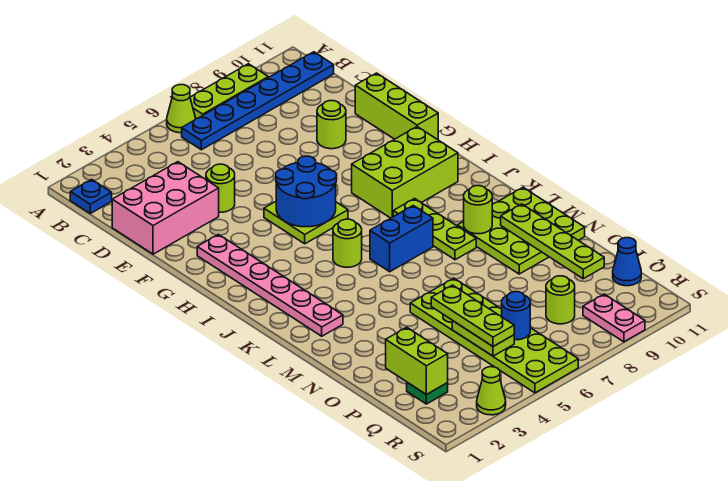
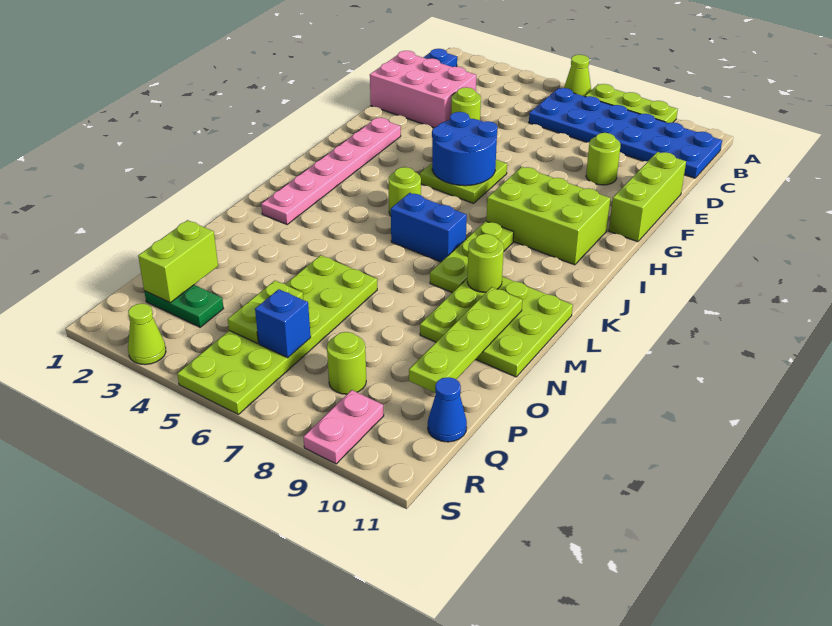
blue 1x6 plate [182,52,334,150] -> blue 2x6 plate [529,88,722,178]
lime 1x3 plate [431,285,514,347] -> none
green 1x1 plate [407,382,448,404] -> green 1x2 plate [144,285,224,327]
blue 1x1 round brick [502,292,530,340] -> blue 1x1 brick [255,289,311,358]

